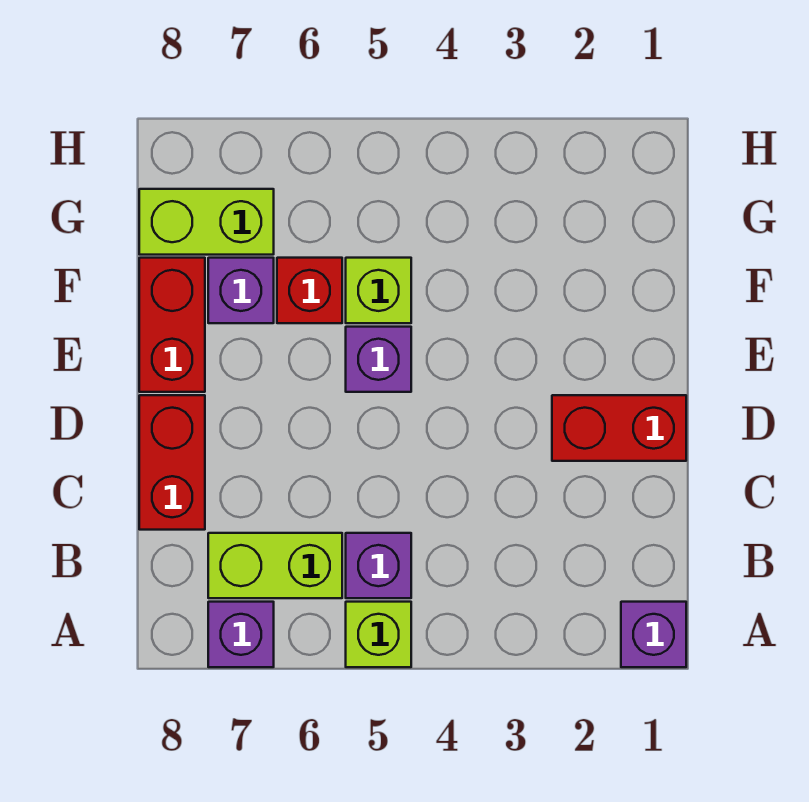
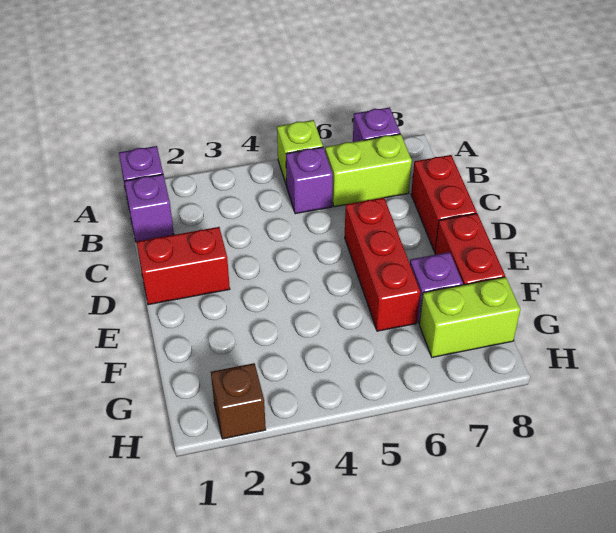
purple 1x1 brick [346,327,411,392] -> purple 1x1 brick moved to [125,174,174,242]
lime 1x1 brick [346,258,411,323] -> none
red 1x1 brick [277,258,342,323] -> red 1x3 brick [345,198,420,331]
none -> brown 1x1 brick [211,363,266,439]

